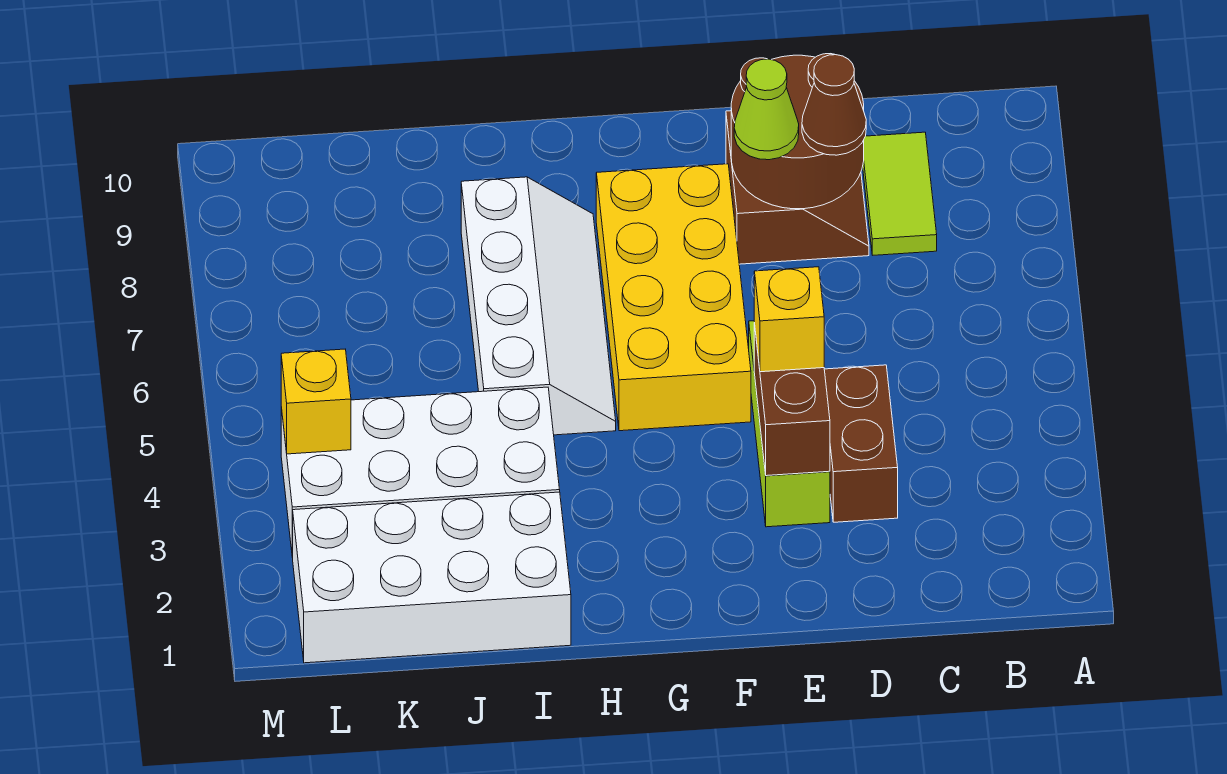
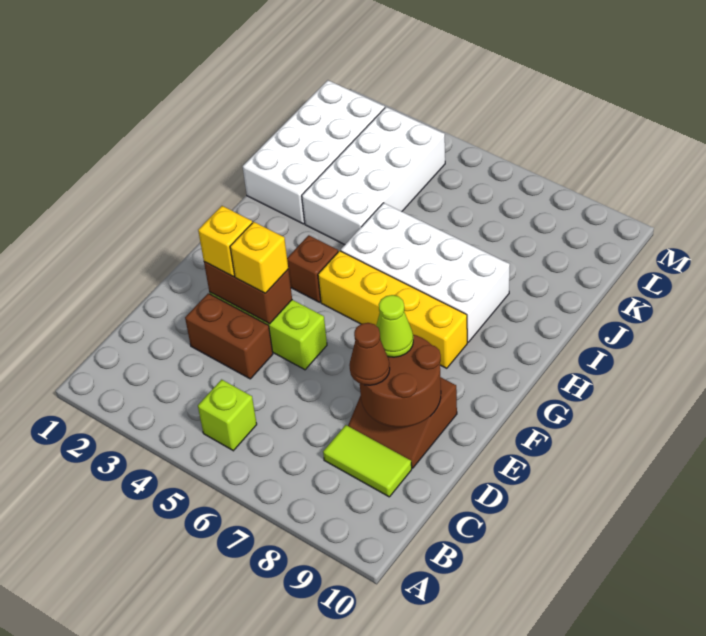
none -> lime 1x1 brick [198,380,257,451]
yellow 2x4 brick [596,164,751,431] -> yellow 1x4 brick [318,251,467,368]
none -> brown 1x1 brick [287,235,338,302]
white 2x4 slope [461,177,616,435] -> white 2x4 brick [341,203,510,342]
yellow 1x1 brick [281,349,351,454] -> yellow 1x1 brick moved to [198,206,252,277]

